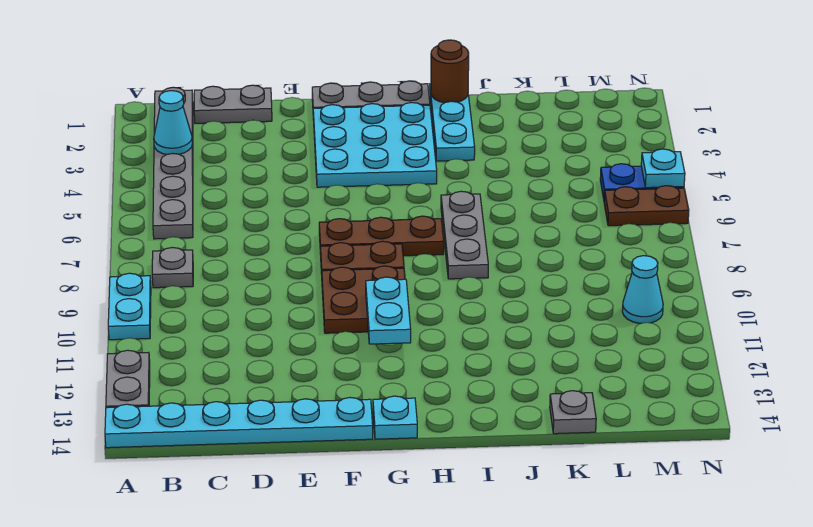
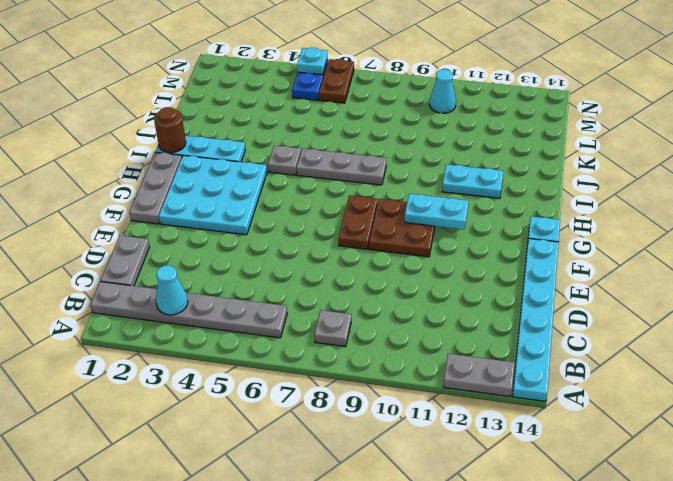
cyan 1x2 plate [108,273,151,340] -> cyan 1x2 plate moved to [442,164,504,198]
brown 1x3 plate [319,216,444,256] -> none
grey 1x1 plate [550,391,596,434] -> grey 1x1 plate moved to [268,145,301,175]

